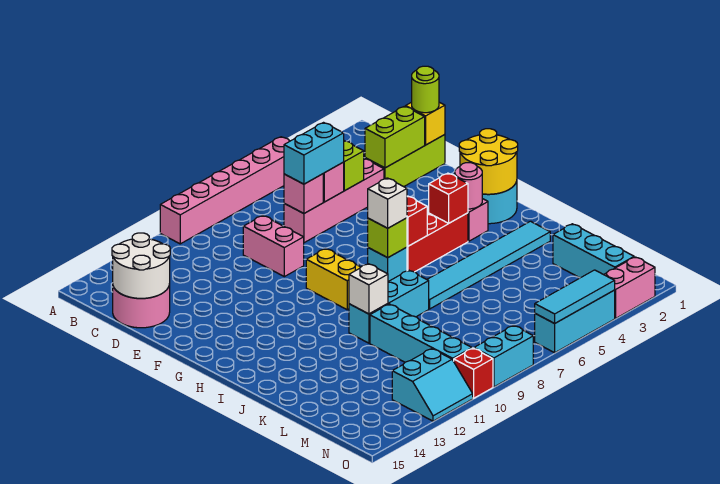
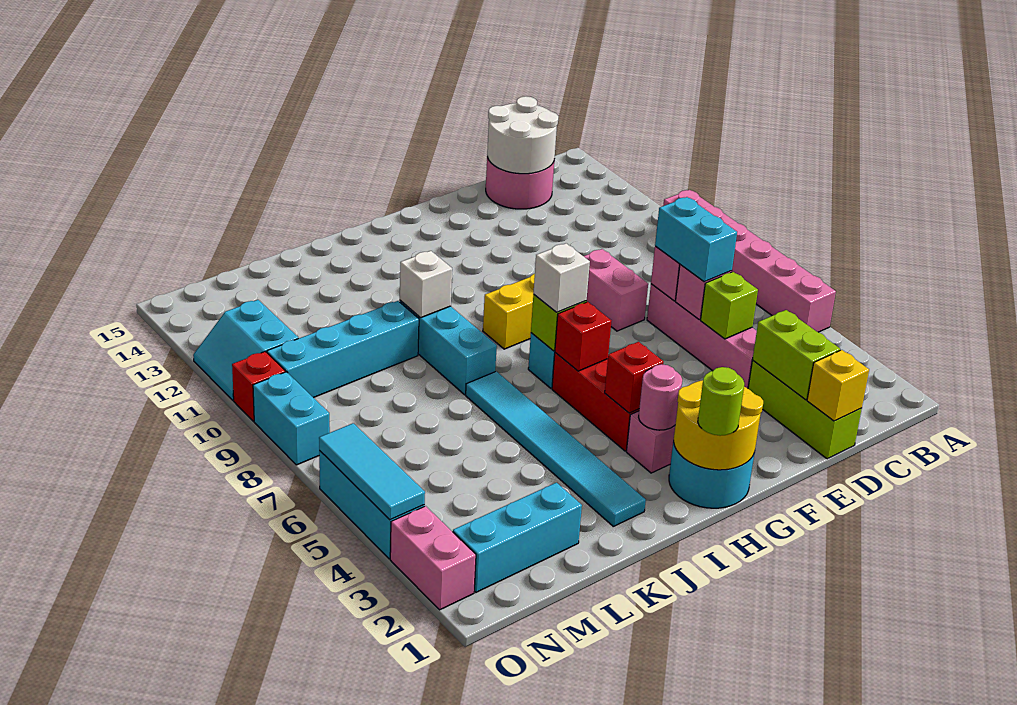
lime 1x1 round brick [412,66,439,113] -> lime 1x1 round brick moved to [698,367,744,436]
pink 1x2 brick [243,215,304,277] -> pink 1x2 brick turned to [584,249,648,331]

